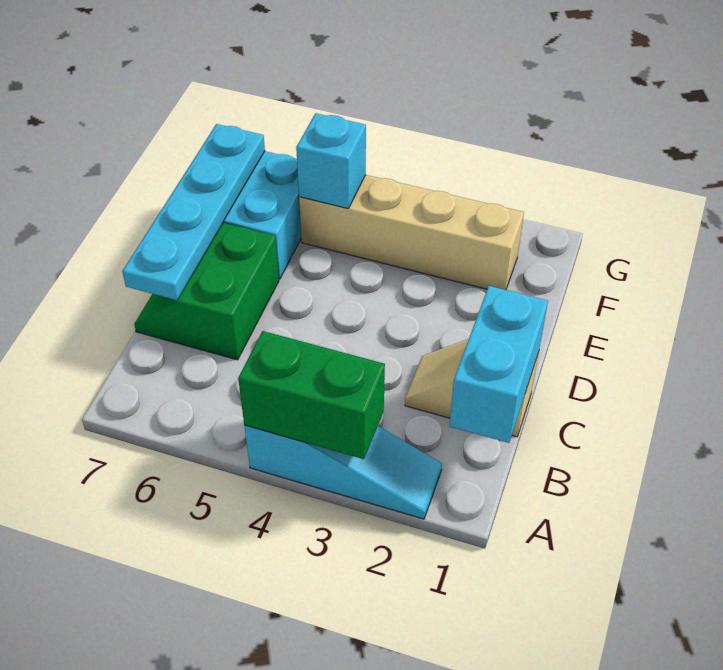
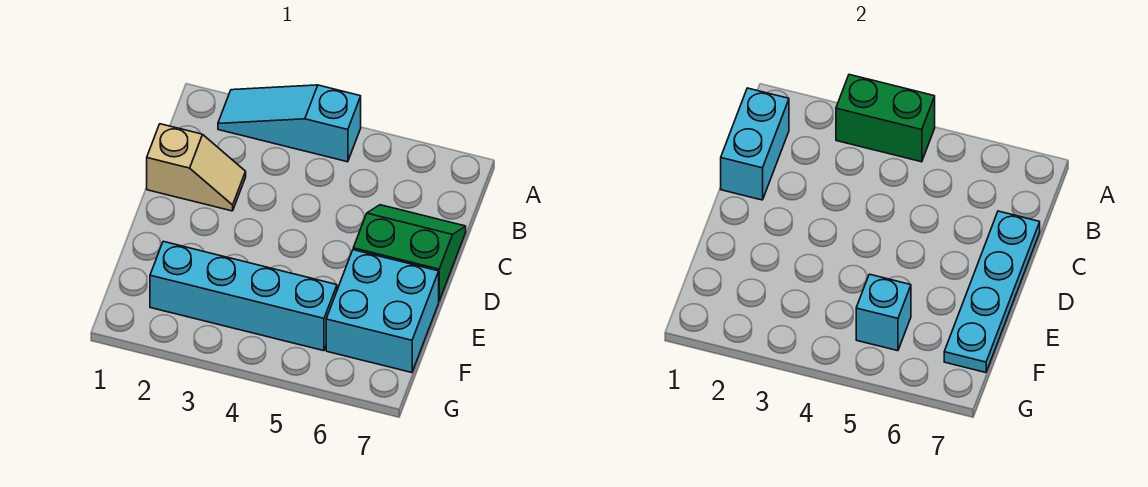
green 2x2 slope [134,223,279,360] -> green 2x2 slope turned to [353,205,466,301]
tan 1x4 brick [299,175,524,290] -> cyan 1x4 brick [150,241,337,351]

